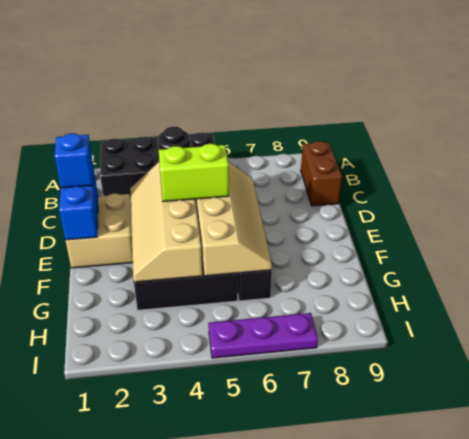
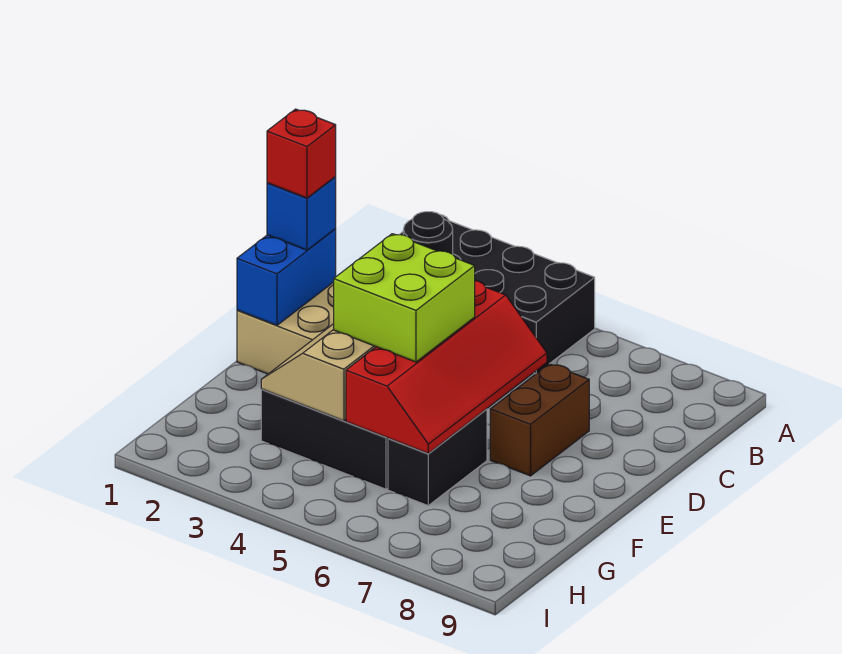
brown 1x2 brick [301,141,342,206] -> brown 1x2 brick moved to [490,364,589,476]
none -> red 1x1 brick [267,109,336,198]
tan 2x4 slope [195,161,272,276] -> red 2x4 slope [346,281,547,453]
lime 1x2 brick [159,144,229,202] -> lime 2x2 brick [334,234,475,362]
purple 1x3 plate [208,313,318,358] -> none

